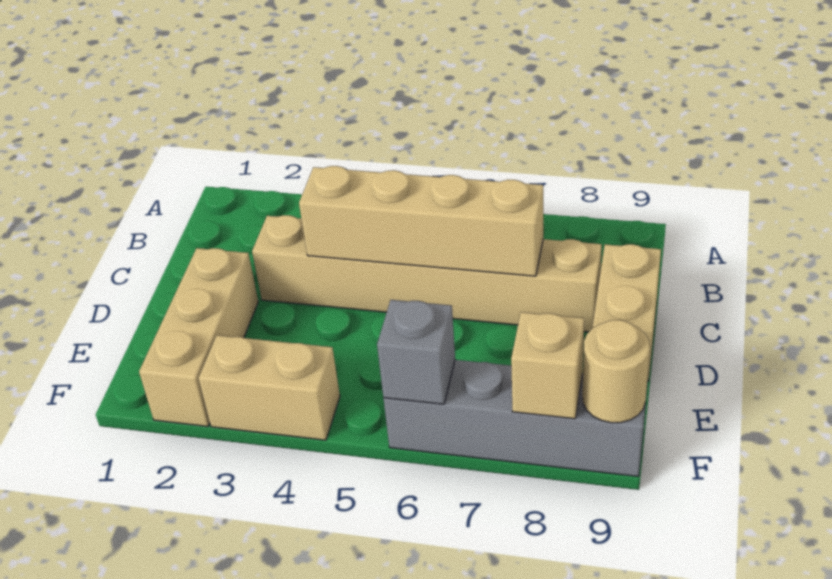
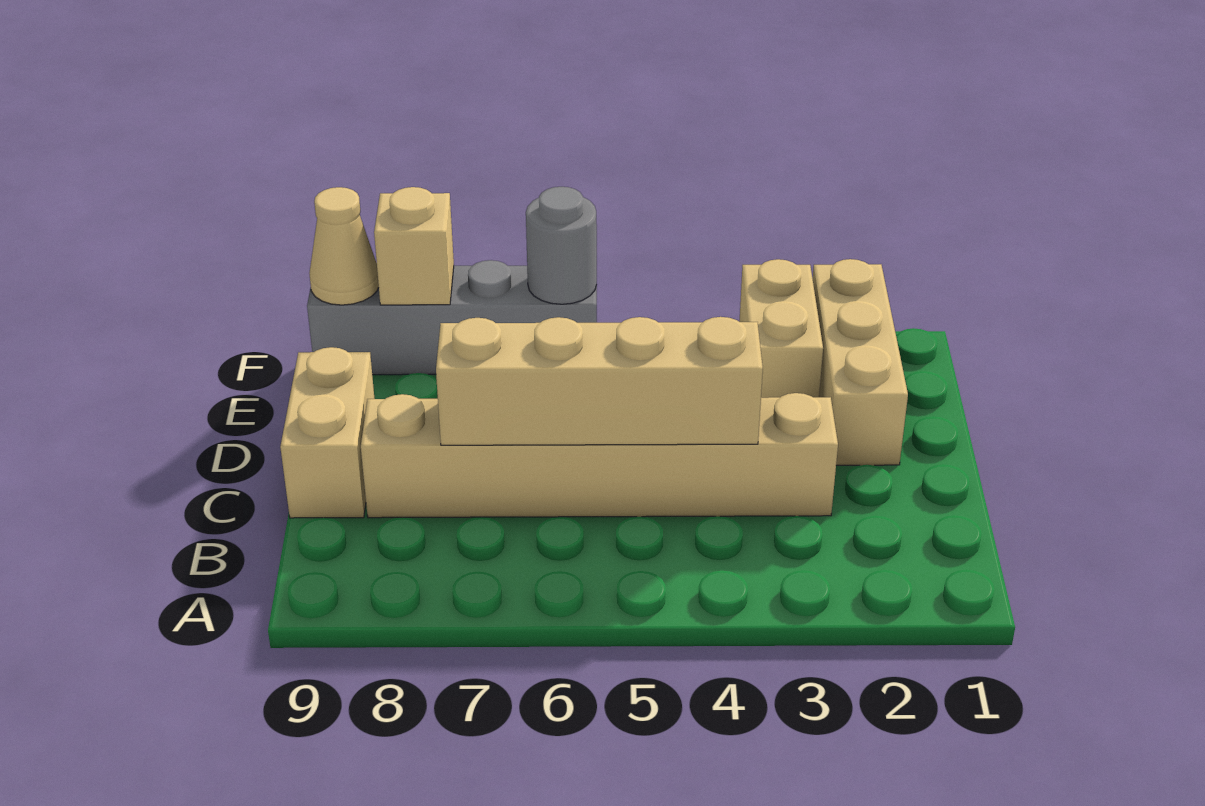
tan 1x2 brick [199,335,340,440] -> tan 1x2 brick turned to [739,259,823,398]
grey 1x1 brick [377,300,455,404] -> grey 1x1 round brick [526,187,597,304]
tan 1x1 round brick [582,320,650,423] -> tan 1x1 cone [309,187,379,305]

